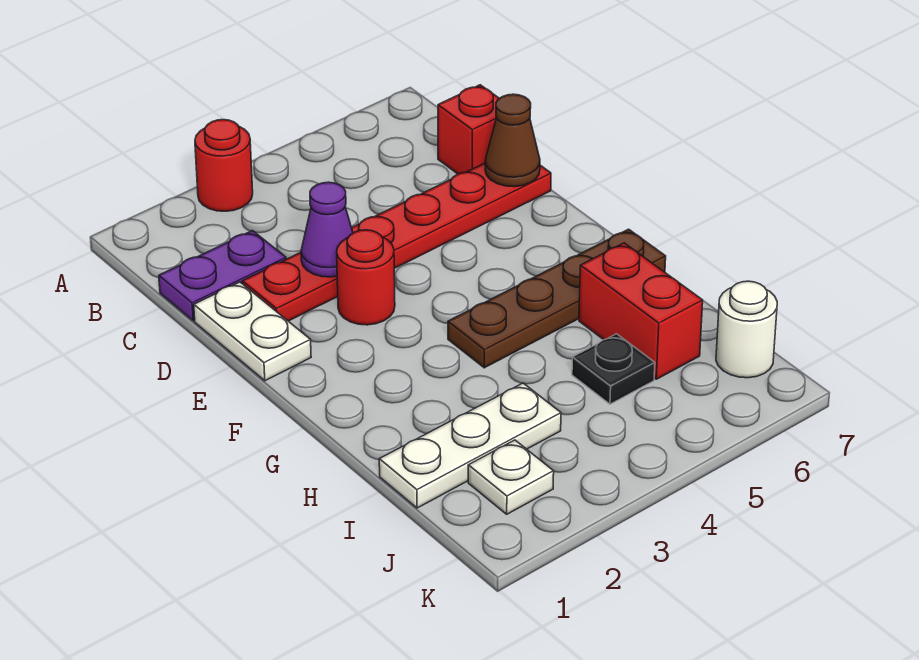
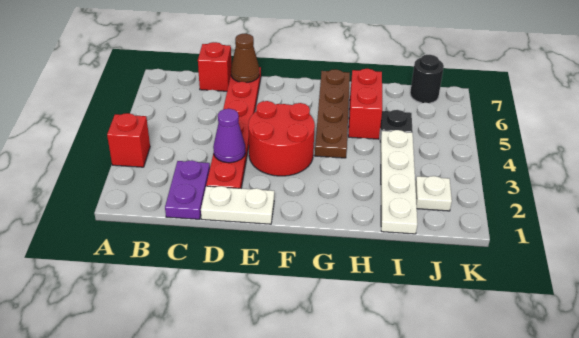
red 1x1 round brick [195,120,253,211] -> red 1x1 brick [107,113,150,167]
red 1x1 round brick [337,230,395,325] -> red 2x2 round brick [248,101,315,176]
red 1x2 brick [579,243,703,379] -> red 1x2 brick turned to [348,69,382,139]
white 1x3 plate [379,383,561,508] -> white 1x4 plate [380,130,417,234]
white 1x1 round brick [716,281,777,378] -> black 1x1 round brick [410,55,444,103]

